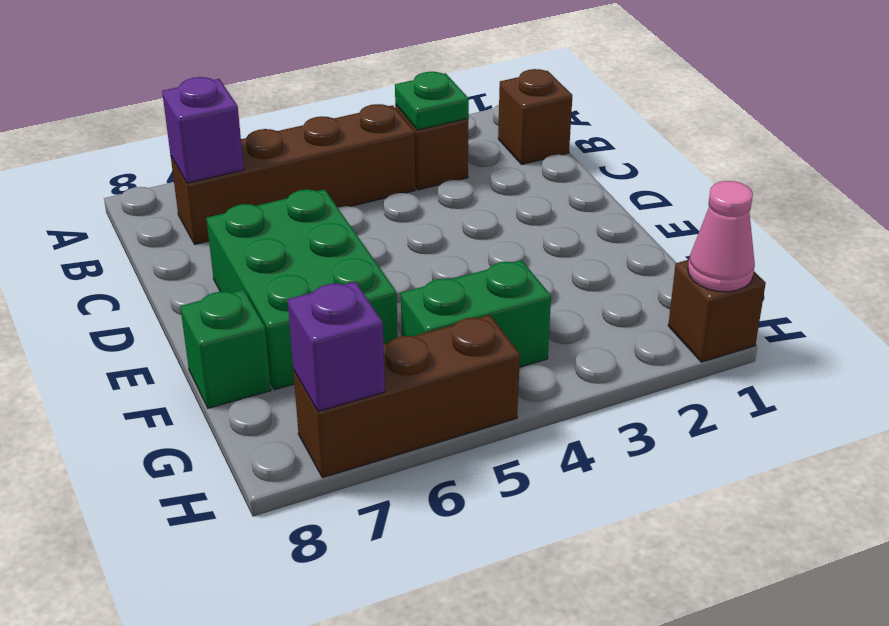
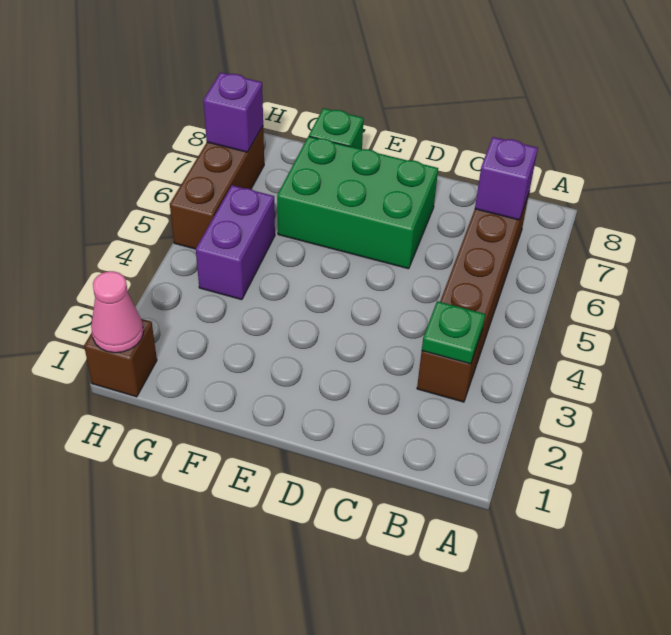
brown 1x1 brick [498,69,572,164] -> none
green 1x2 brick [401,260,551,367] -> purple 1x2 brick [196,185,275,300]

